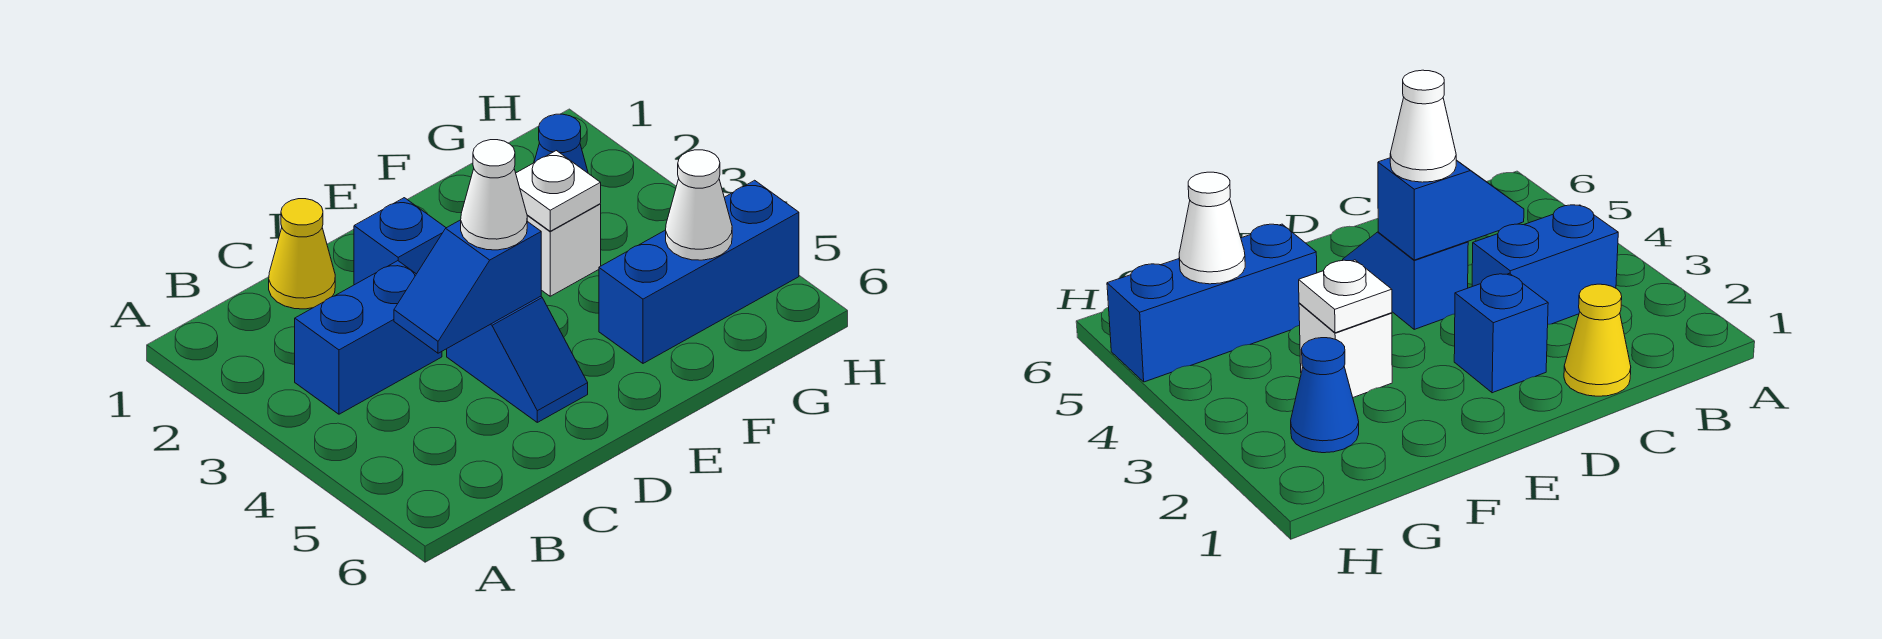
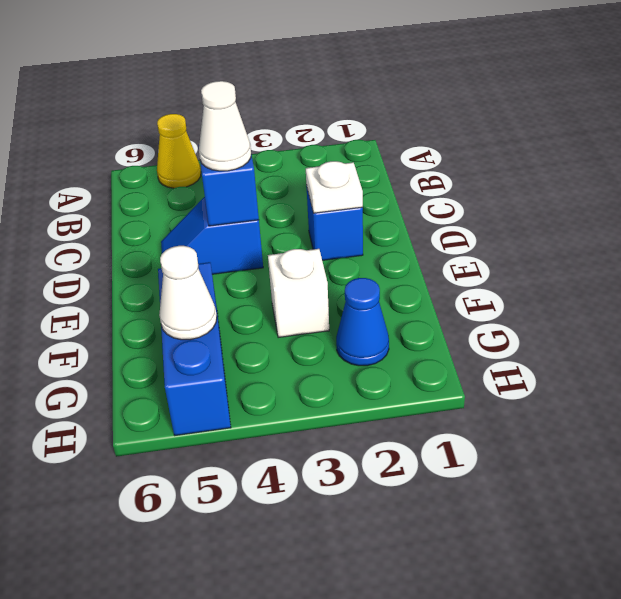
blue 1x2 brick [295,261,442,414] -> none
yellow 1x1 cone [269,199,335,309] -> yellow 1x1 cone moved to [157,114,201,188]
white 1x1 plate [516,151,601,231] -> white 1x1 plate moved to [306,161,363,213]

